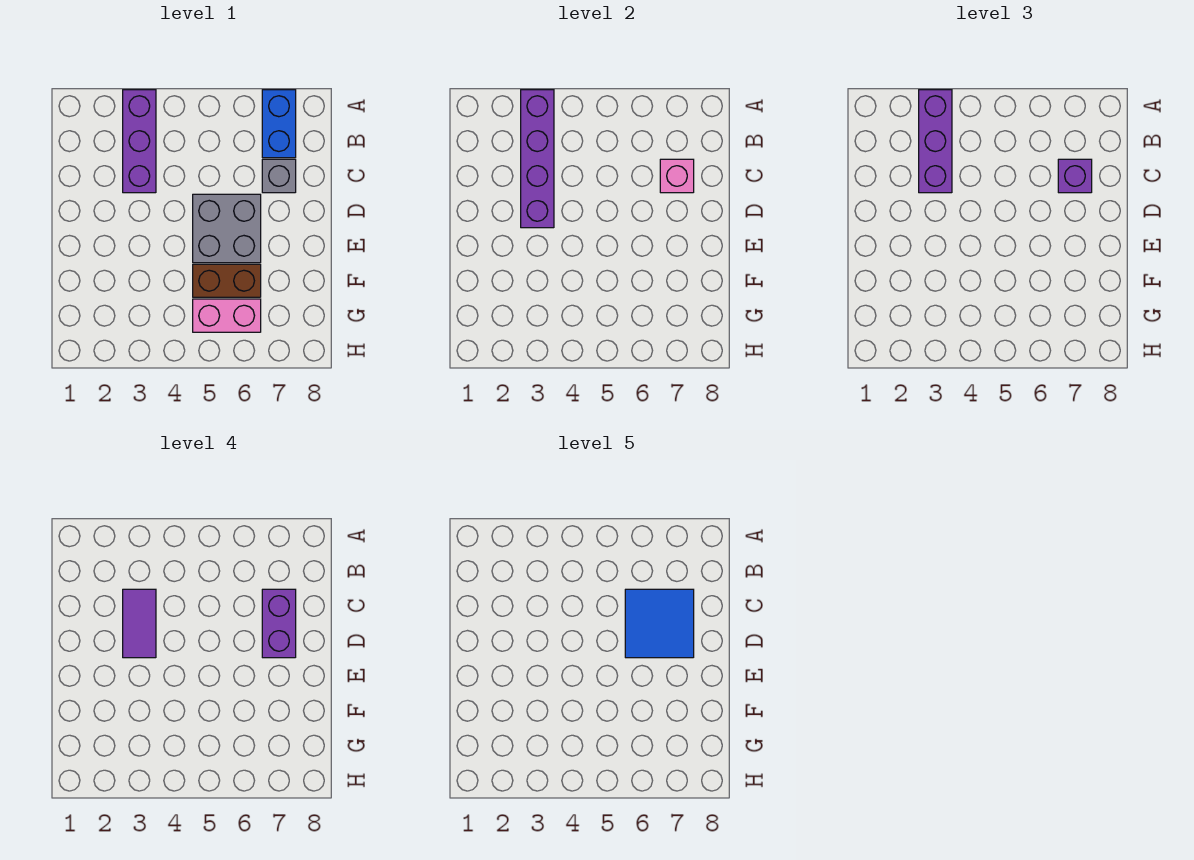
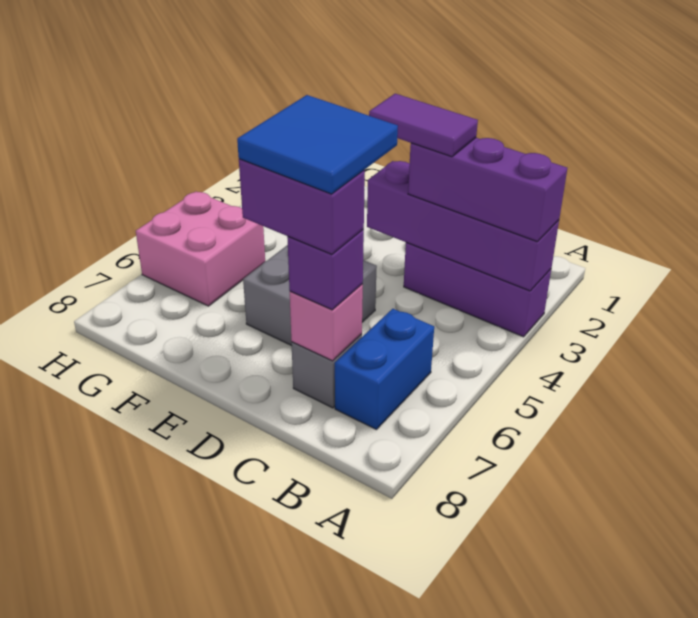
blue 1x2 brick [262,90,296,158] -> blue 1x2 brick turned to [335,309,434,429]
brown 1x2 brick [193,264,261,297] -> none
pink 1x2 brick [193,299,261,332] -> pink 2x2 brick [136,192,265,306]

